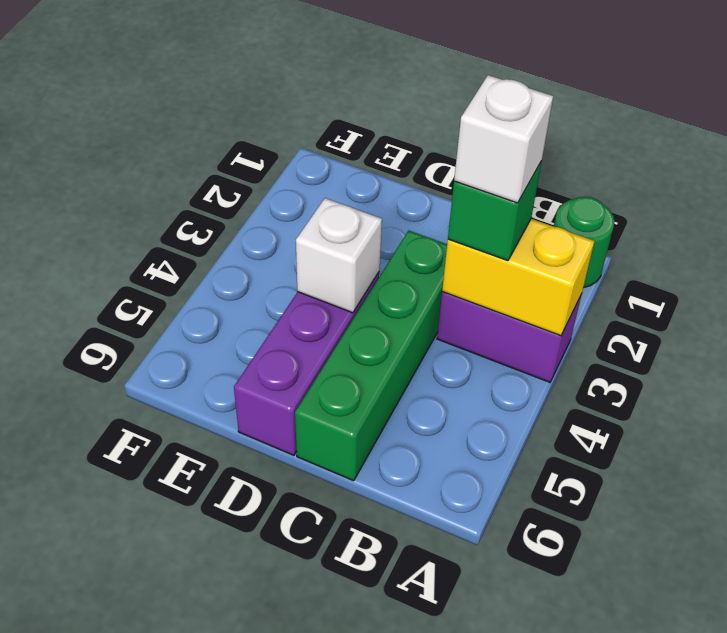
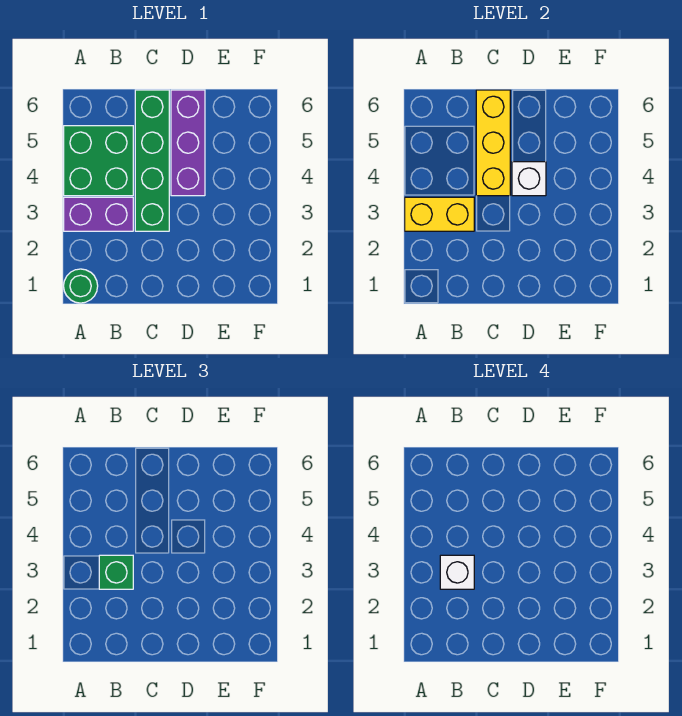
none -> green 2x2 brick [64,126,133,196]
none -> yellow 1x3 brick [476,90,510,196]

